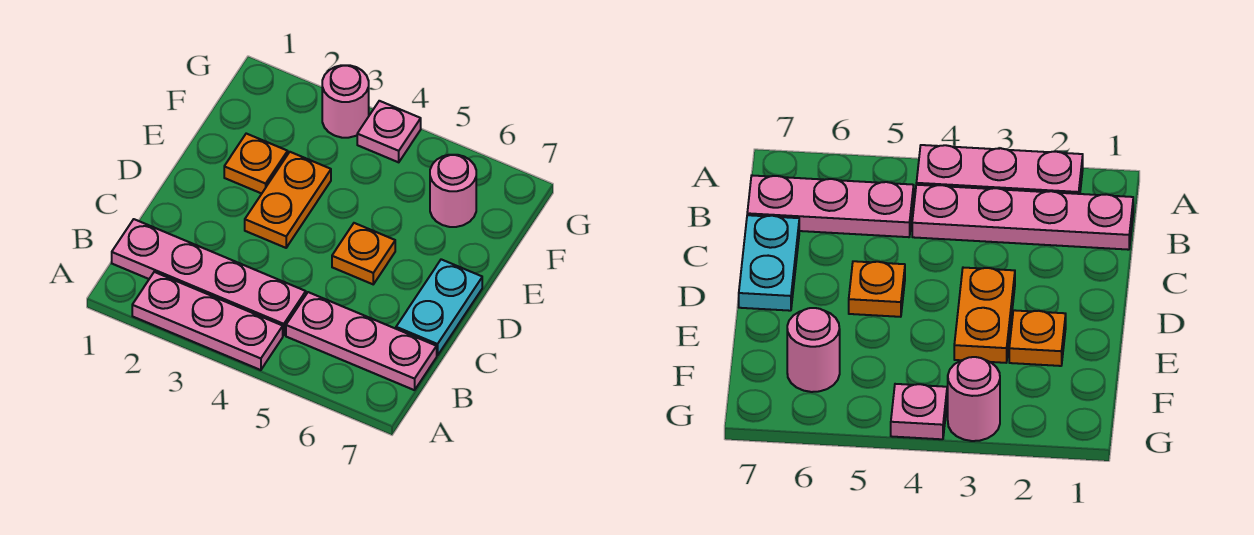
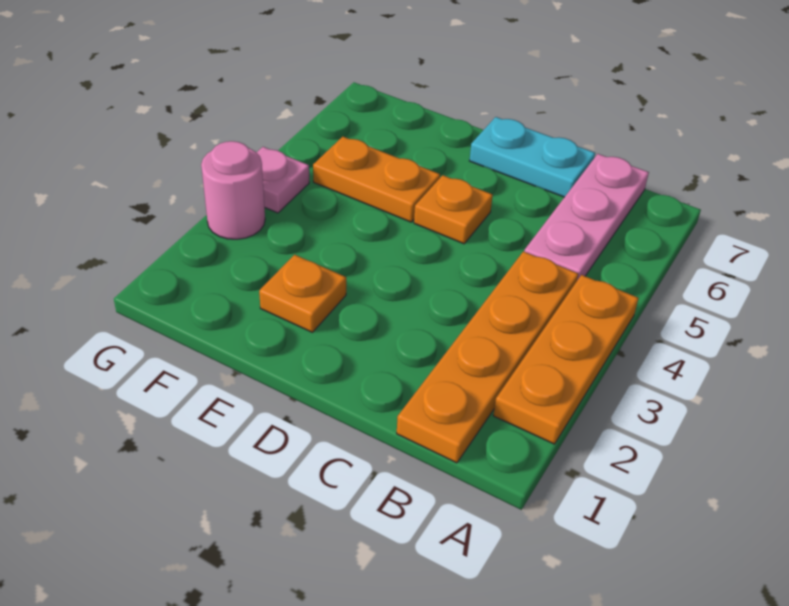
pink 1x3 plate [132,272,283,370] -> orange 1x3 plate [493,275,638,444]
pink 1x4 plate [112,219,306,335] -> orange 1x4 plate [397,251,578,463]
orange 1x2 plate [245,152,331,248] -> orange 1x2 plate moved to [313,137,440,222]
pink 1x1 round brick [430,155,476,227] -> none

